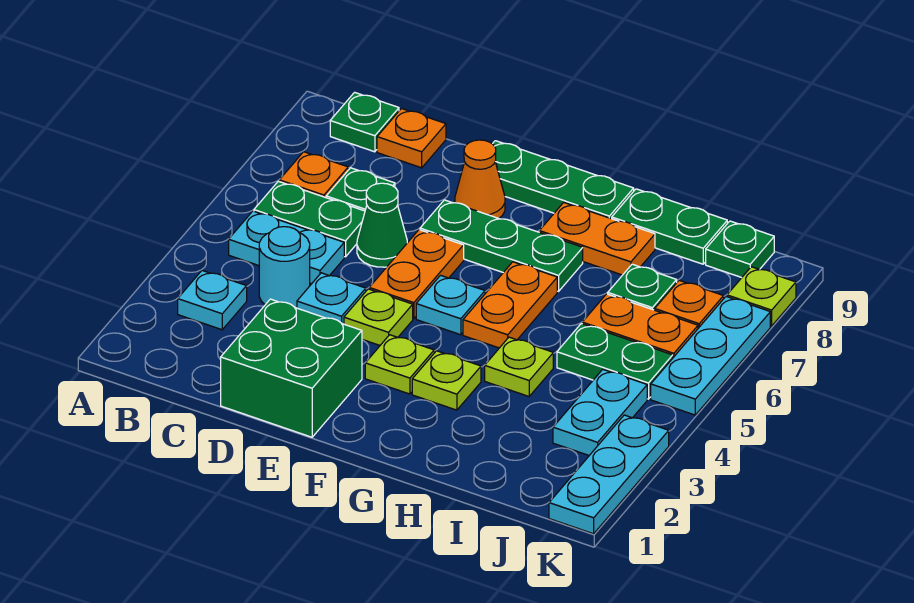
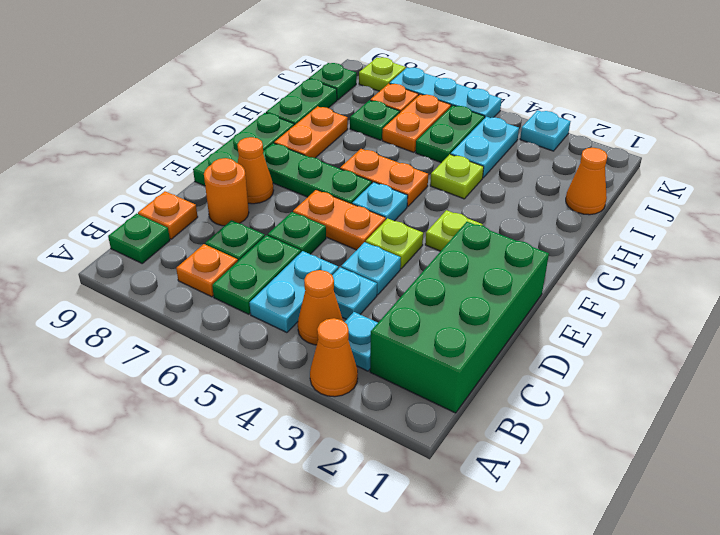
none -> orange 1x1 cone [310,318,358,397]
none -> orange 1x1 cone [298,270,343,345]
cyan 1x1 round brick [259,227,310,308] -> cyan 1x1 plate [332,267,377,319]
green 2x2 brick [221,299,362,437] -> green 2x4 brick [370,222,549,413]
green 1x1 cone [357,183,407,267] -> green 1x1 plate [267,212,326,254]
none -> orange 1x1 round brick [204,158,249,226]
green 1x3 plate [420,200,583,291] -> green 1x3 plate turned to [263,143,372,204]
lime 1x1 plate [412,351,481,410] -> none
none -> orange 1x1 cone [566,148,608,215]
cyan 1x2 plate [553,369,647,455] -> cyan 1x2 plate turned to [451,117,519,178]
cyan 1x3 plate [549,415,669,534] -> cyan 1x1 plate [520,110,571,151]

